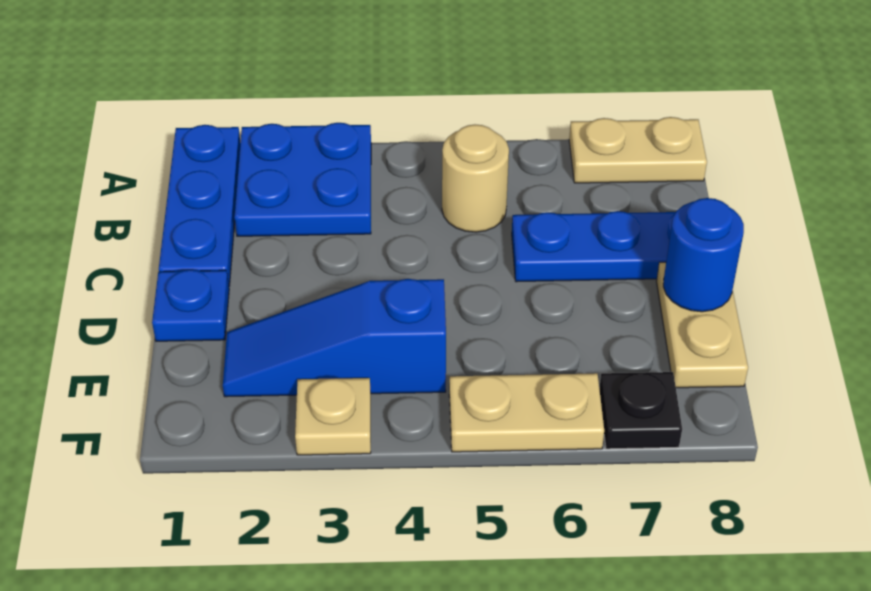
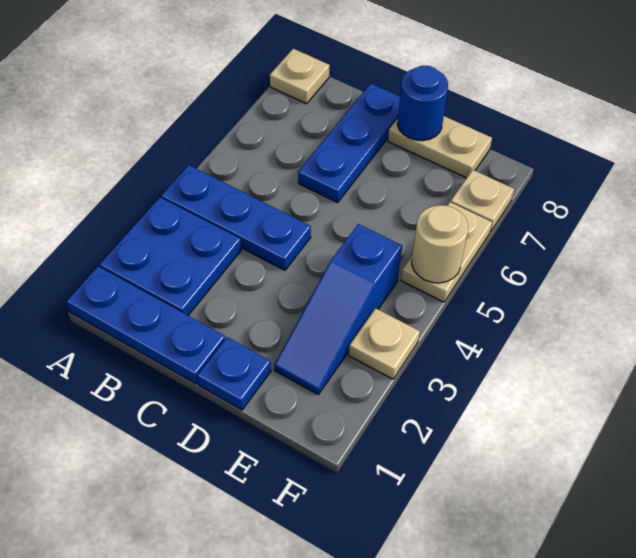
none -> blue 1x3 plate [161,165,311,270]
tan 1x2 plate [569,117,707,183] -> tan 1x1 plate [270,49,330,104]
tan 1x1 round brick [442,125,509,232] -> tan 1x1 round brick moved to [412,205,468,283]
black 1x1 plate [599,372,682,449] -> tan 1x1 plate [451,170,514,232]

